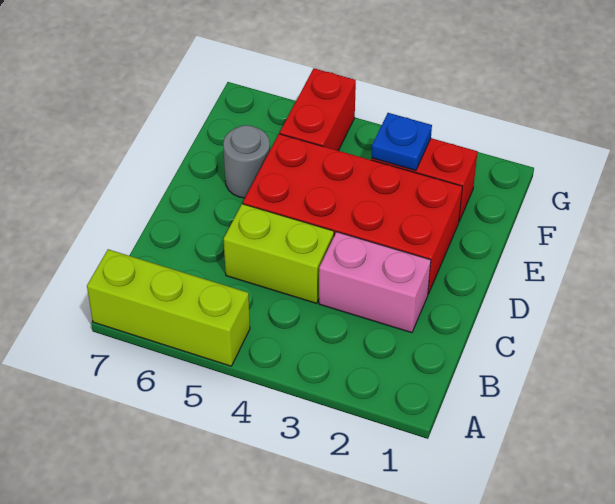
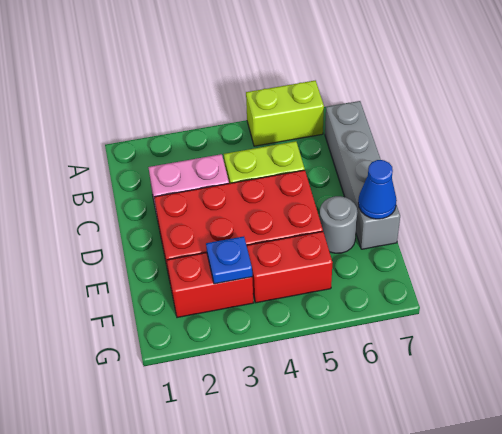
lime 1x3 brick [87,249,250,366] -> lime 1x2 brick [246,81,324,146]
none -> grey 1x4 brick [325,101,400,249]
none -> blue 1x1 cone [358,160,397,219]
red 1x2 brick [280,68,356,151] -> red 1x2 brick turned to [247,232,333,303]

